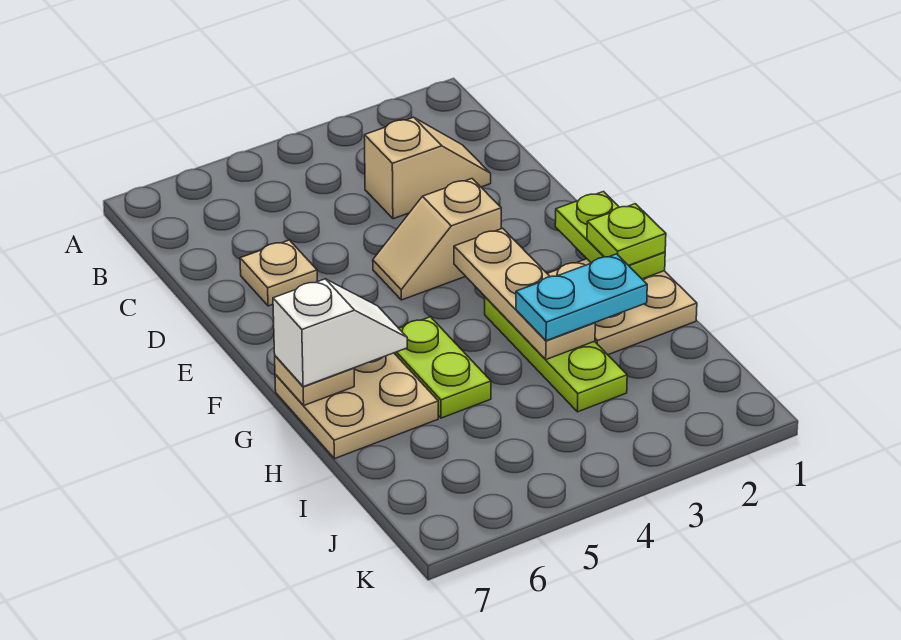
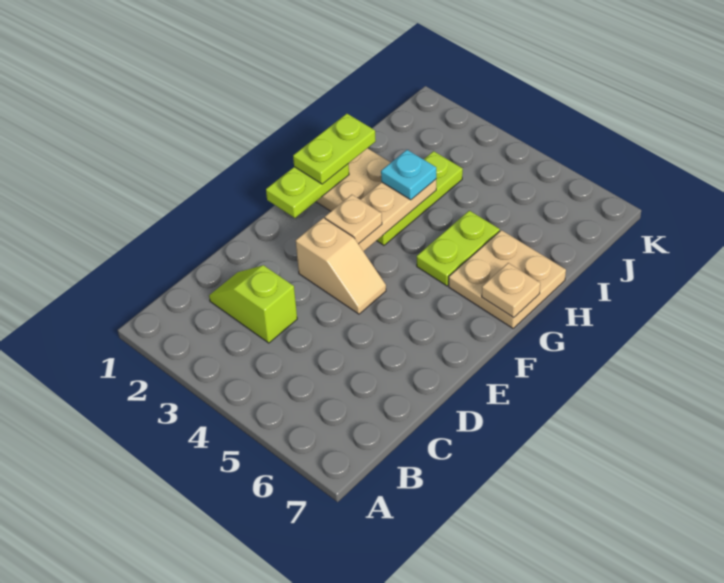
tan 1x2 slope [364,117,491,219] -> lime 1x2 slope [209,265,297,343]
tan 1x1 plate [240,240,317,306] -> tan 1x1 plate moved to [325,195,382,244]
lime 1x1 plate [587,204,666,266] -> lime 1x2 plate [293,114,376,184]
white 1x2 slope [273,279,407,387] -> none
cyan 1x2 plate [516,254,647,341] -> cyan 1x1 plate [381,150,436,200]

